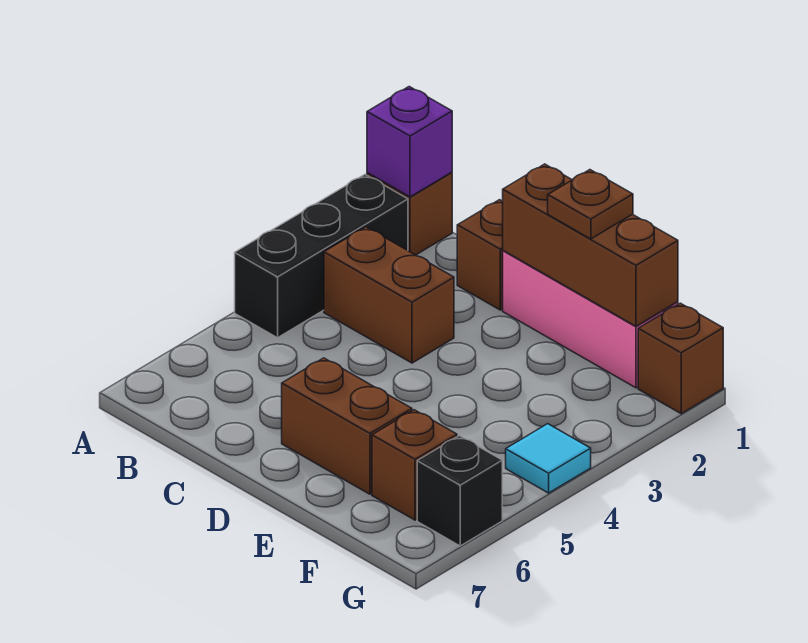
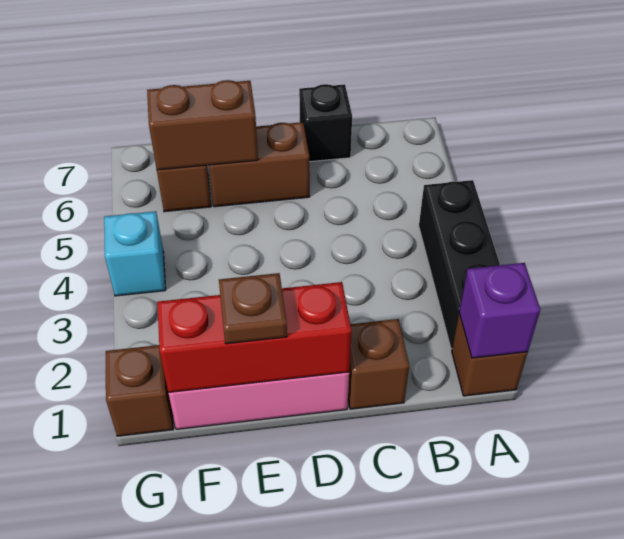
brown 1x2 brick [324,227,454,363] -> brown 1x2 brick moved to [147,80,258,170]
brown 1x3 brick [503,164,678,326] -> red 1x3 brick [157,282,352,393]
cyan 1x1 tile [506,424,591,493] -> cyan 1x1 brick [104,211,166,296]
black 1x1 brick [417,436,502,546] -> black 1x1 brick moved to [299,84,352,162]

